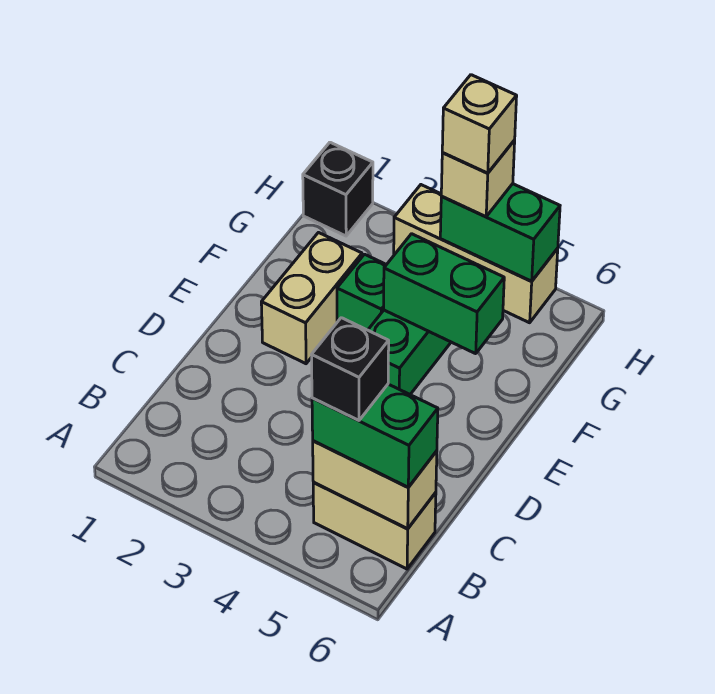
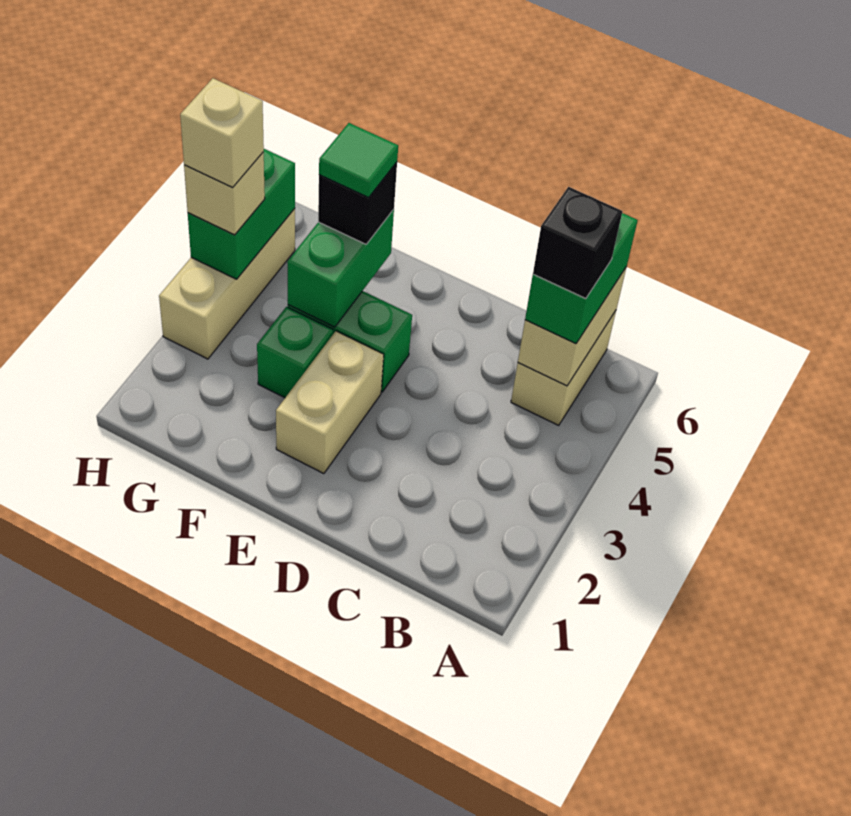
tan 1x2 brick [261,233,362,364] -> tan 1x2 brick turned to [276,331,384,474]
none -> green 1x1 tile [319,123,398,197]
black 1x1 brick [303,142,373,236] -> black 1x1 brick moved to [318,162,397,244]

